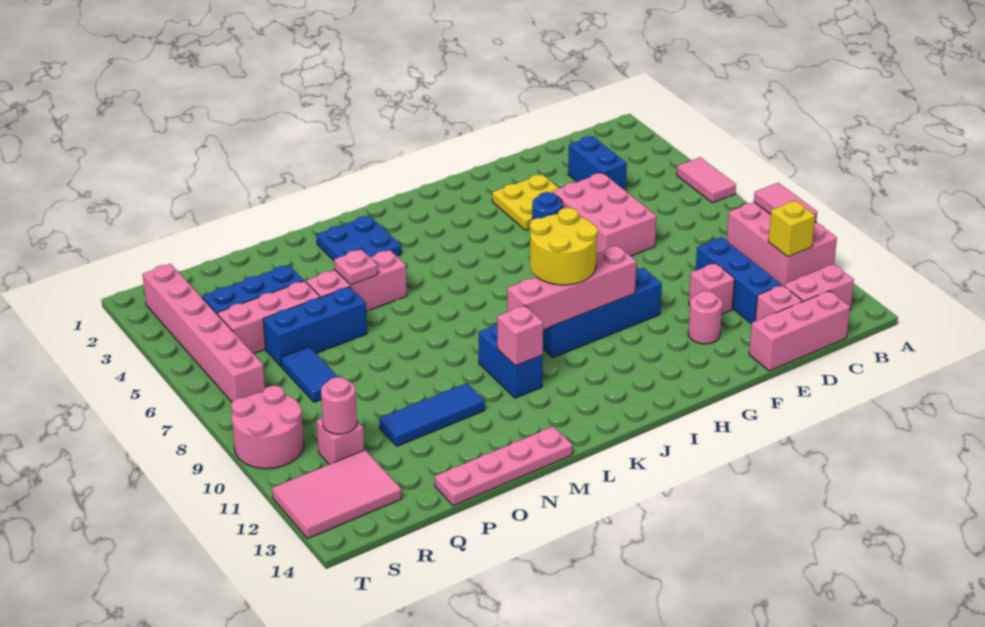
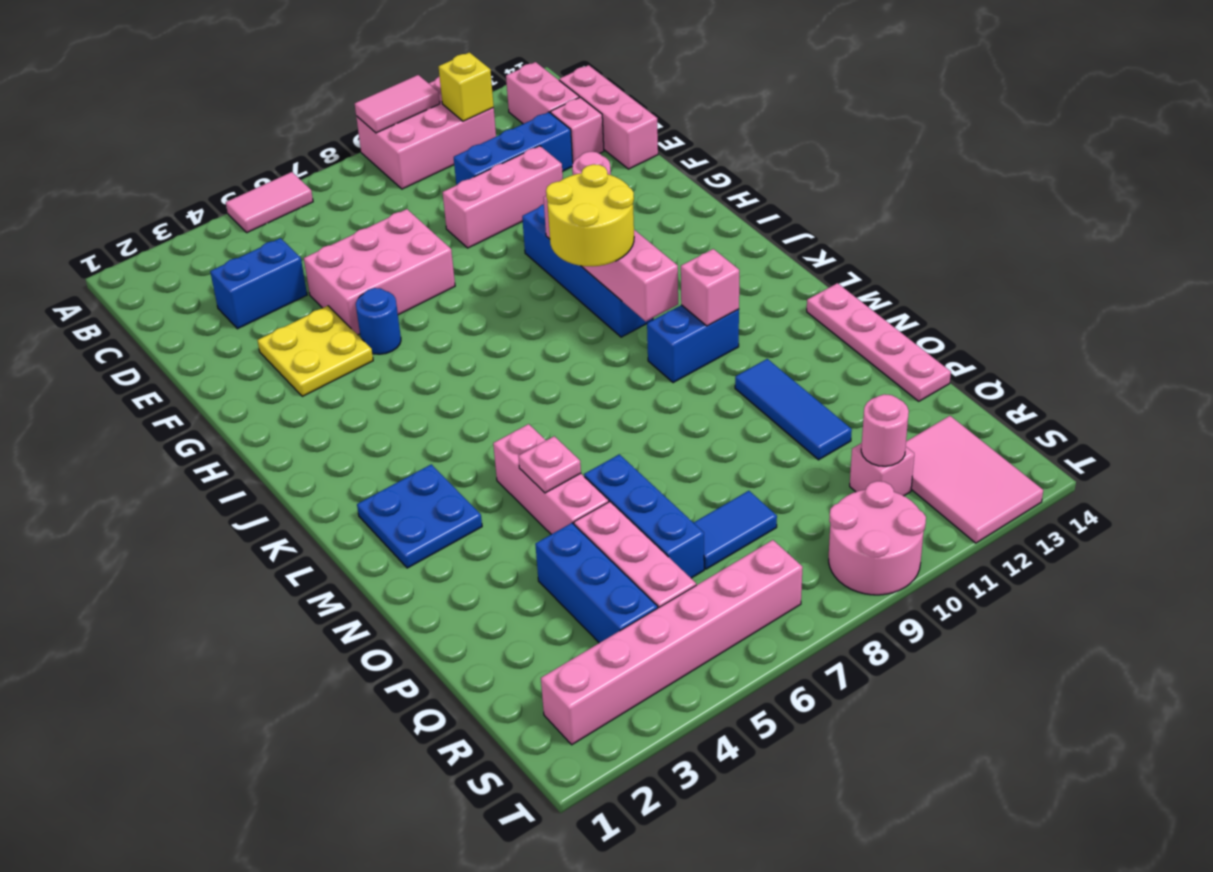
pink 1x1 brick [689,263,735,314] -> pink 1x3 brick [443,146,563,248]

